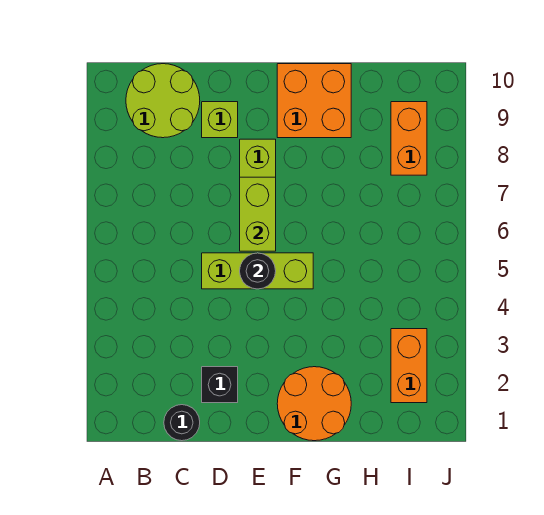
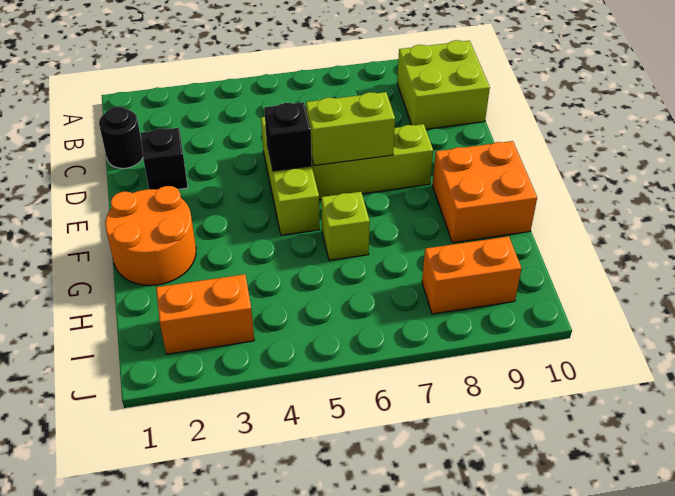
lime 2x2 round brick [126,64,200,138] -> lime 2x2 brick [397,40,490,129]
lime 1x1 brick [202,102,238,138] -> lime 1x1 brick moved to [321,192,370,260]
black 1x1 round brick [240,253,276,289] -> black 1x1 brick [264,102,312,171]

